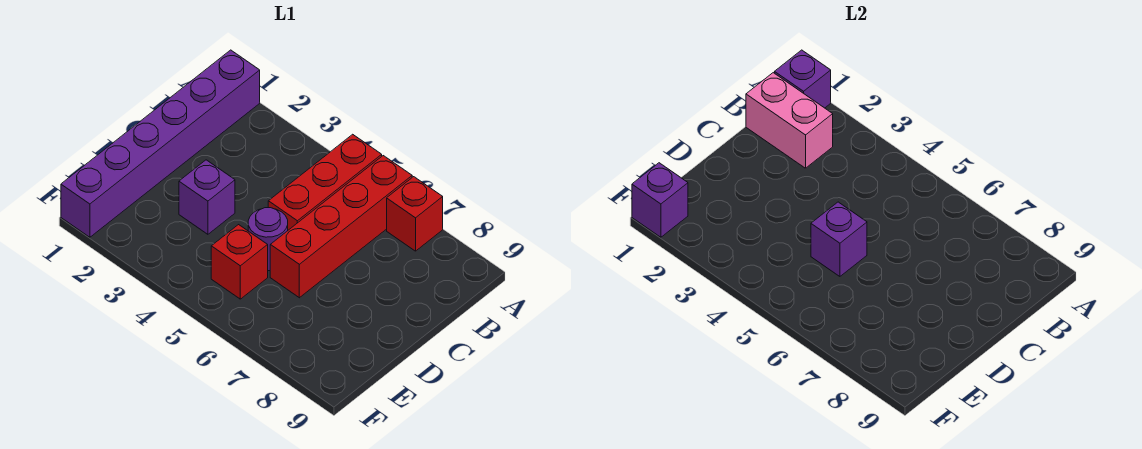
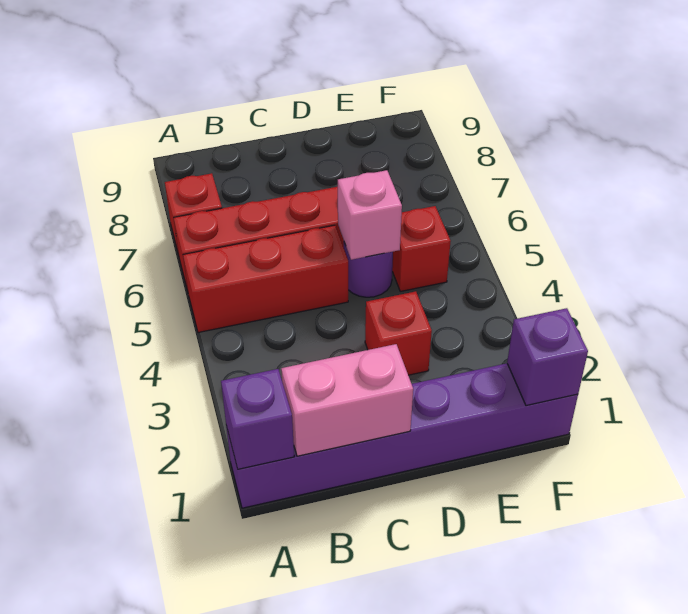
pink 1x2 brick [746,73,833,168] -> pink 1x2 brick turned to [281,344,413,456]
purple 1x1 brick [179,160,235,234] -> red 1x1 brick [365,291,432,375]
purple 1x1 brick [811,202,867,276] -> pink 1x1 brick [338,170,402,260]

